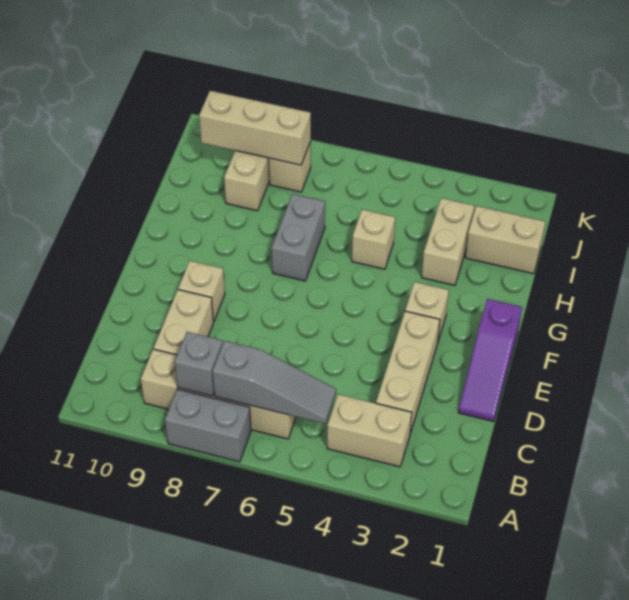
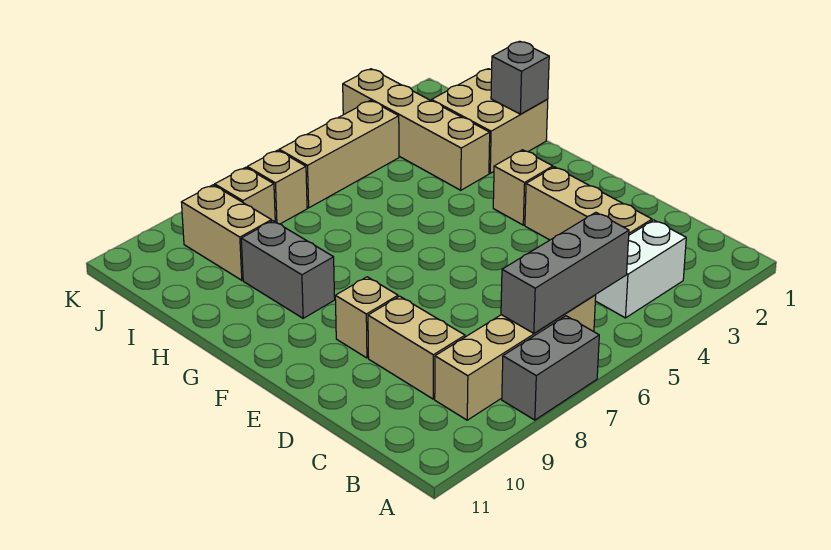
tan 1x2 brick [327,394,412,467] -> white 1x2 brick [595,220,686,318]
grey 1x3 slope [213,341,336,424] -> grey 1x3 brick [501,212,629,333]
grey 1x1 brick [175,332,223,396] -> grey 1x1 brick moved to [491,41,549,114]
purple 1x3 slope [458,299,522,422] -> none
grey 1x2 brick [272,194,325,281] -> grey 1x2 brick moved to [241,221,335,318]
tan 1x2 brick [422,198,474,285] -> tan 1x4 brick [343,69,490,190]
tan 1x1 brick [352,210,395,269] -> tan 1x1 brick moved to [247,150,307,224]
tan 1x2 brick [465,206,545,274] -> tan 2x2 brick [432,69,548,173]
tan 1x3 brick [199,91,311,165] -> tan 1x3 brick moved to [279,100,399,208]

